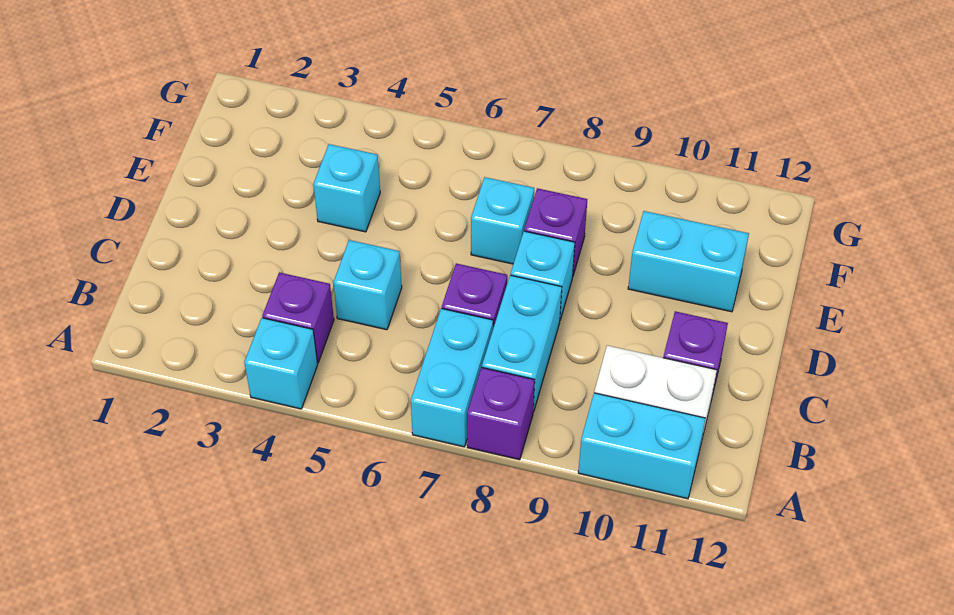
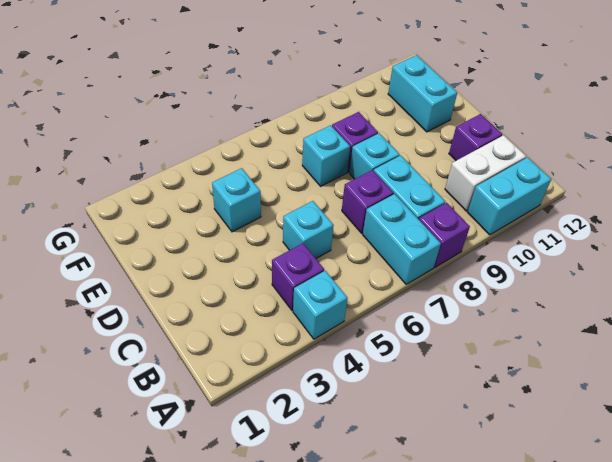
cyan 1x2 brick [628,211,749,312] -> cyan 1x2 brick turned to [388,55,457,132]

